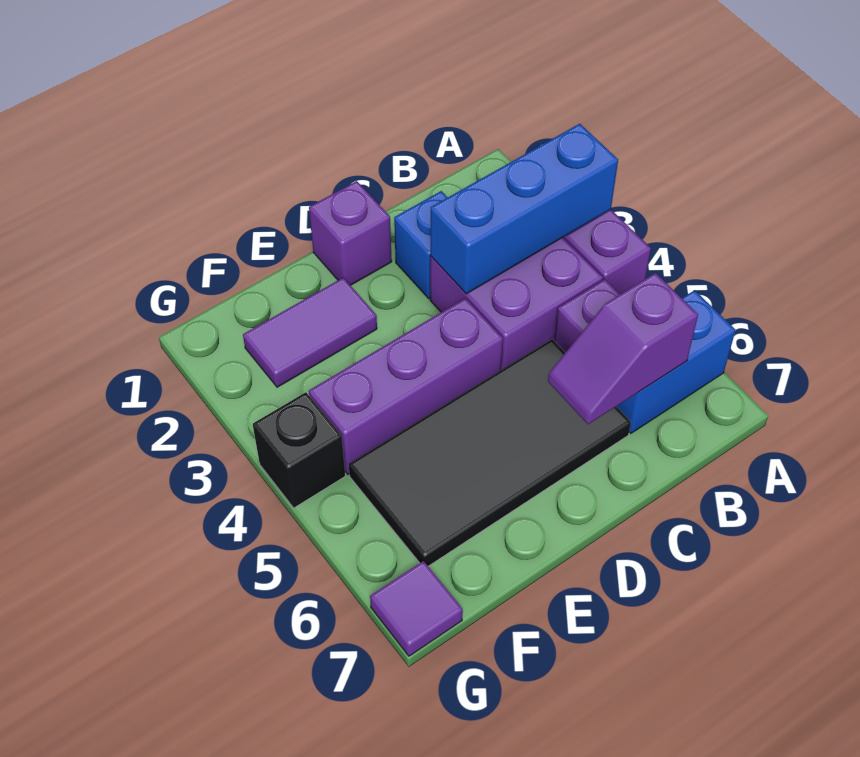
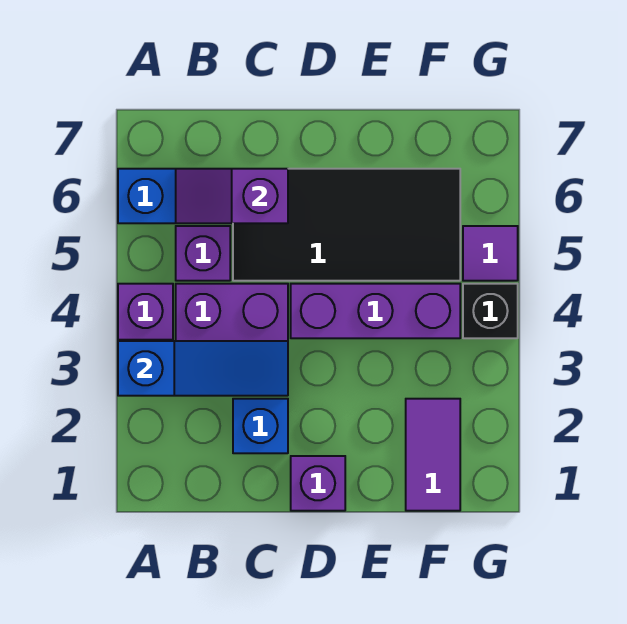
blue 1x3 brick [431,124,618,294] -> blue 1x3 slope [118,341,288,396]
purple 1x2 slope [548,273,698,424] -> purple 1x2 slope turned to [176,169,288,223]
purple 1x2 tile [243,278,377,387] -> purple 1x2 tile turned to [406,399,460,511]
purple 1x1 tile [370,561,463,656] -> purple 1x1 tile moved to [463,226,518,281]

